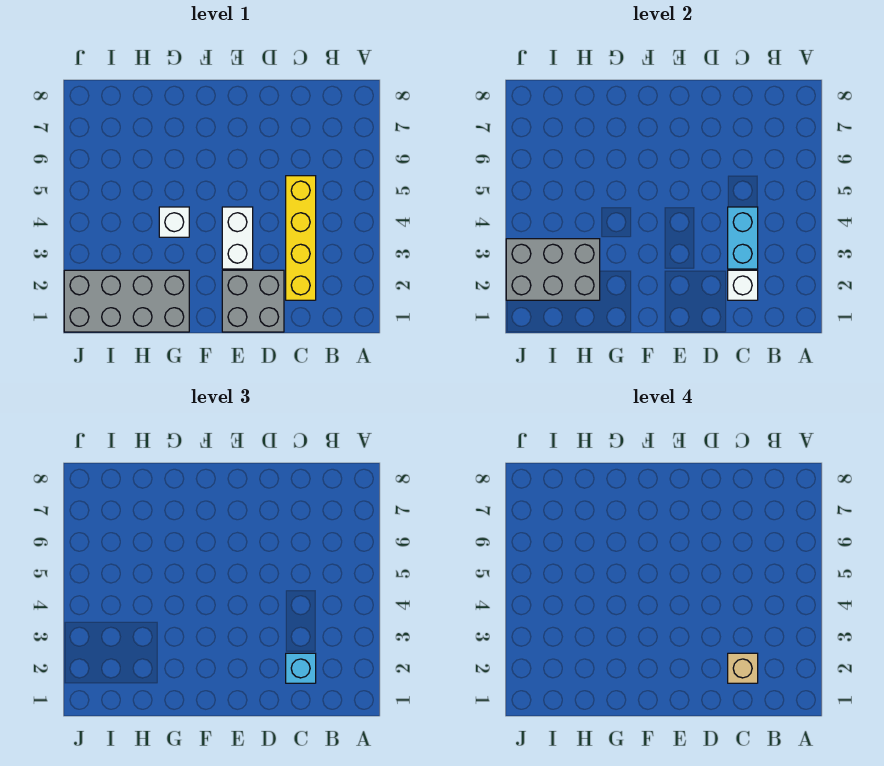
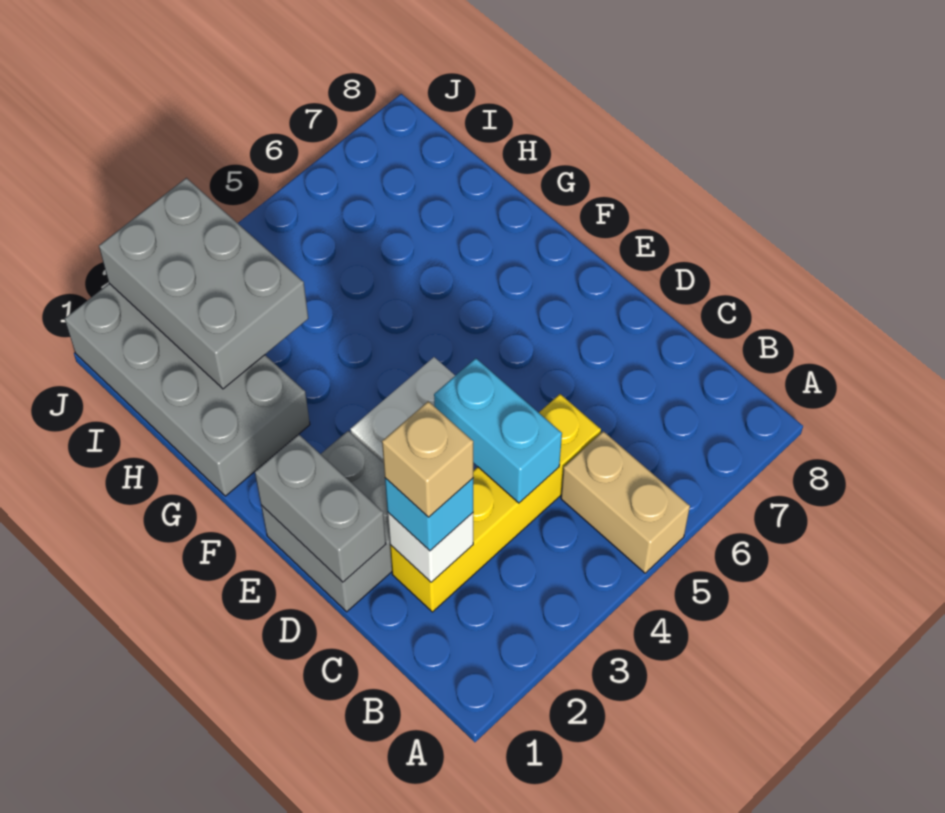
none -> tan 1x2 brick [561,431,690,573]
cyan 1x2 brick [728,207,758,269] -> cyan 1x2 brick turned to [434,358,562,503]
none -> grey 1x2 brick [255,434,386,582]
white 1x1 brick [159,207,189,237] -> none

